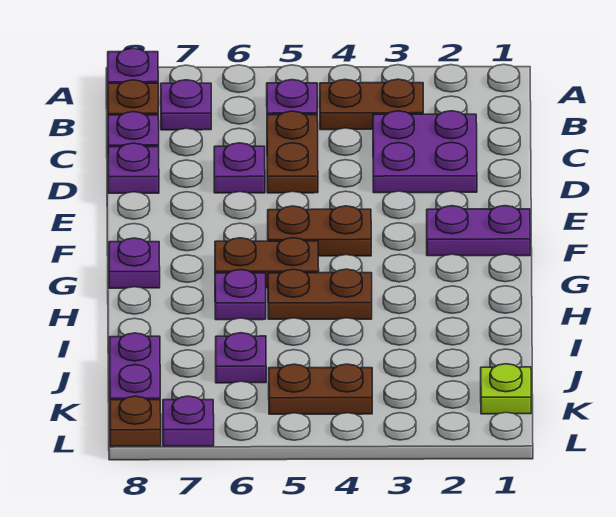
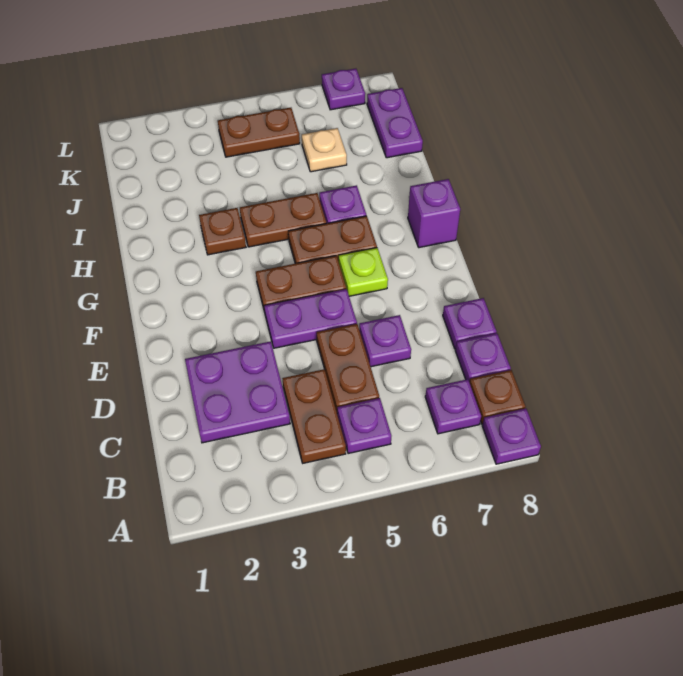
brown 1x2 plate [320,79,423,130] -> brown 1x2 plate turned to [282,369,346,463]
purple 1x2 plate [427,206,530,256] -> purple 1x2 plate moved to [264,289,357,348]
purple 1x1 plate [109,238,160,288] -> purple 1x1 brick [408,179,460,248]
purple 1x1 plate [216,333,266,383] -> tan 1x1 plate [302,128,347,172]
lime 1x1 plate [481,364,531,414] -> lime 1x1 plate moved to [339,248,388,296]
brown 1x1 plate [110,396,161,446] -> brown 1x1 plate moved to [199,208,246,255]

